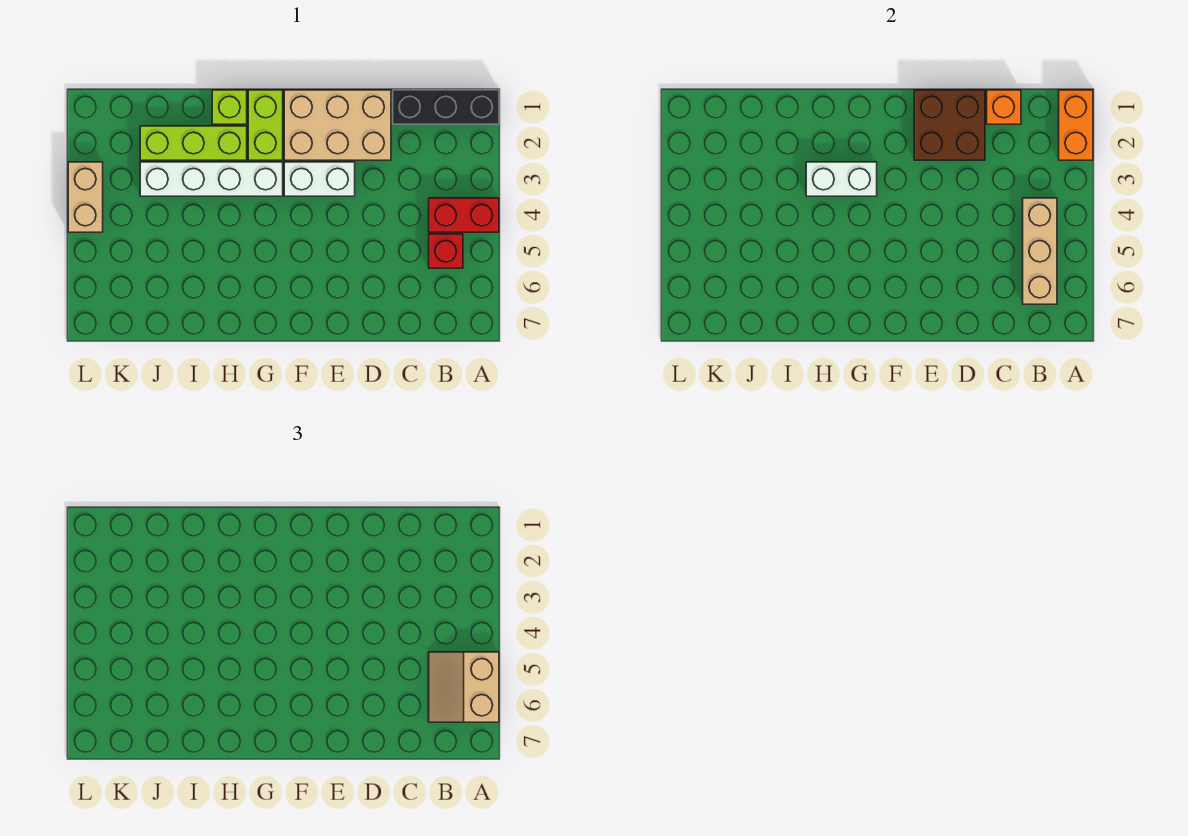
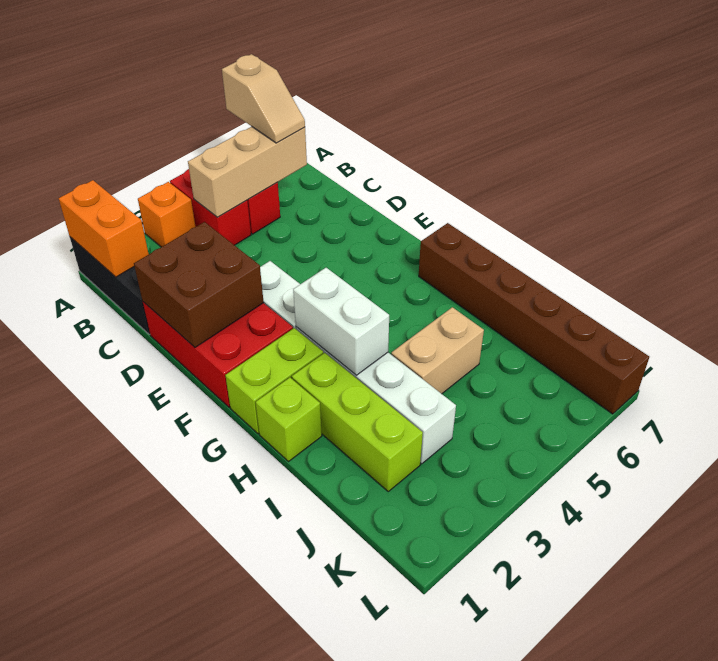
orange 1x2 brick [1059,90,1093,160] -> orange 1x2 brick turned to [59,180,149,277]
tan 2x2 slope [429,652,499,722] -> tan 1x2 slope [222,54,305,143]
orange 1x1 brick [987,90,1021,124] -> orange 1x1 brick moved to [138,182,196,247]
tan 2x3 brick [284,90,391,160] -> red 2x3 brick [143,302,293,407]
none -> brown 1x6 brick [419,223,649,414]
tan 1x2 brick [68,162,103,232] -> tan 1x2 brick moved to [391,307,484,394]

